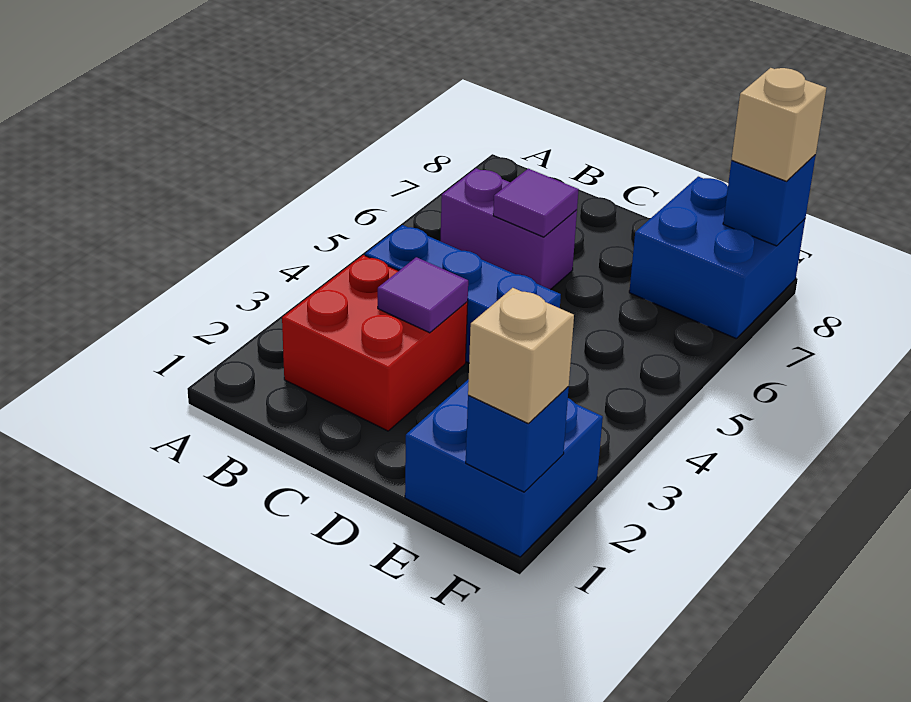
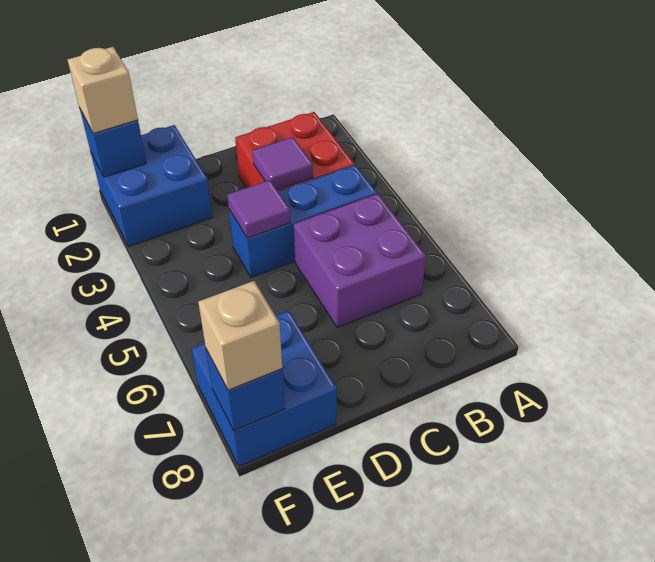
purple 1x2 brick [441,168,577,290] -> purple 2x2 brick [294,194,426,328]
purple 1x1 tile [493,169,579,237] -> purple 1x1 tile moved to [227,180,290,238]

